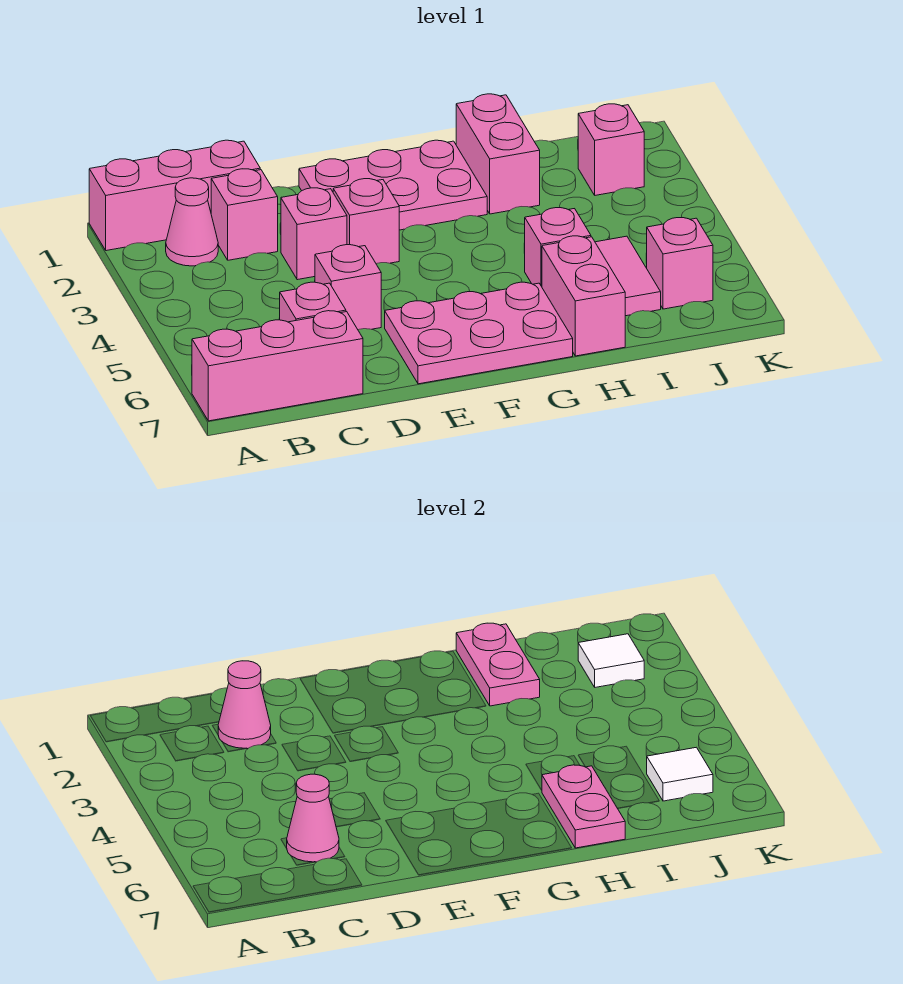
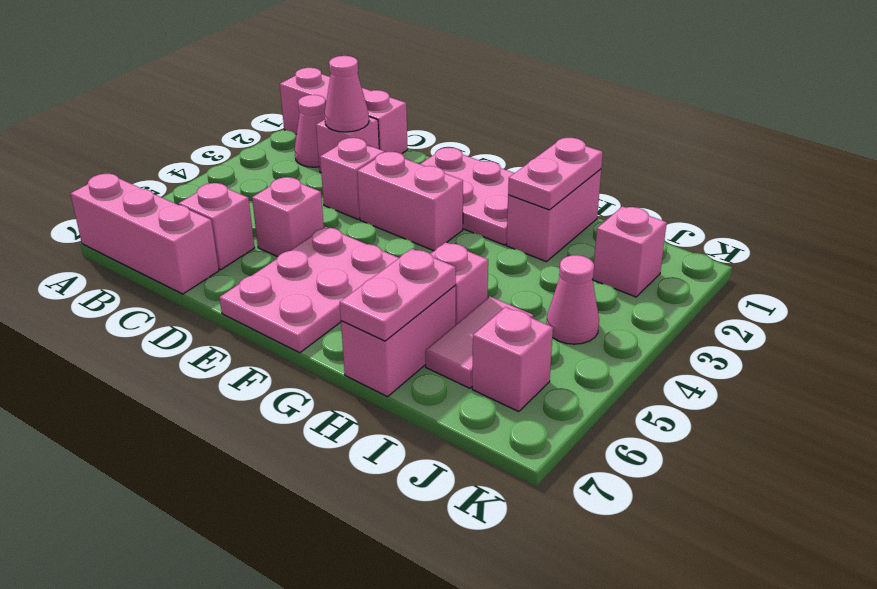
pink 1x1 cone [287,774,339,862] -> pink 1x1 cone moved to [546,255,599,344]
pink 1x1 brick [333,179,399,264] -> pink 1x2 brick [357,152,463,251]
pink 2x3 plate [385,282,573,384] -> pink 2x3 plate turned to [220,227,398,353]
white 1x1 tile [578,634,644,687] -> none
white 1x1 tile [647,747,713,801] -> none

